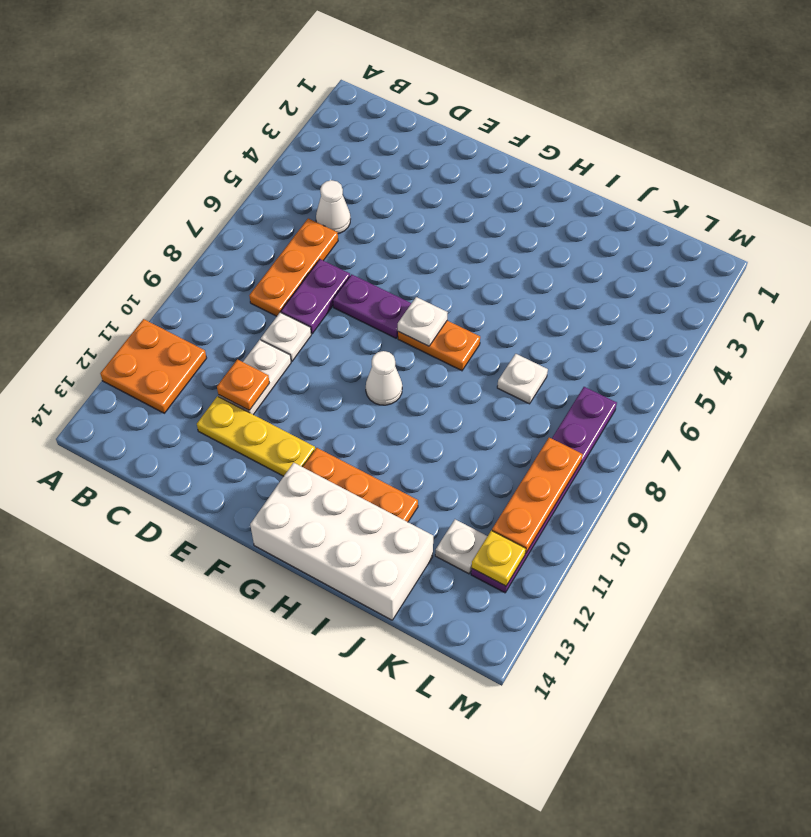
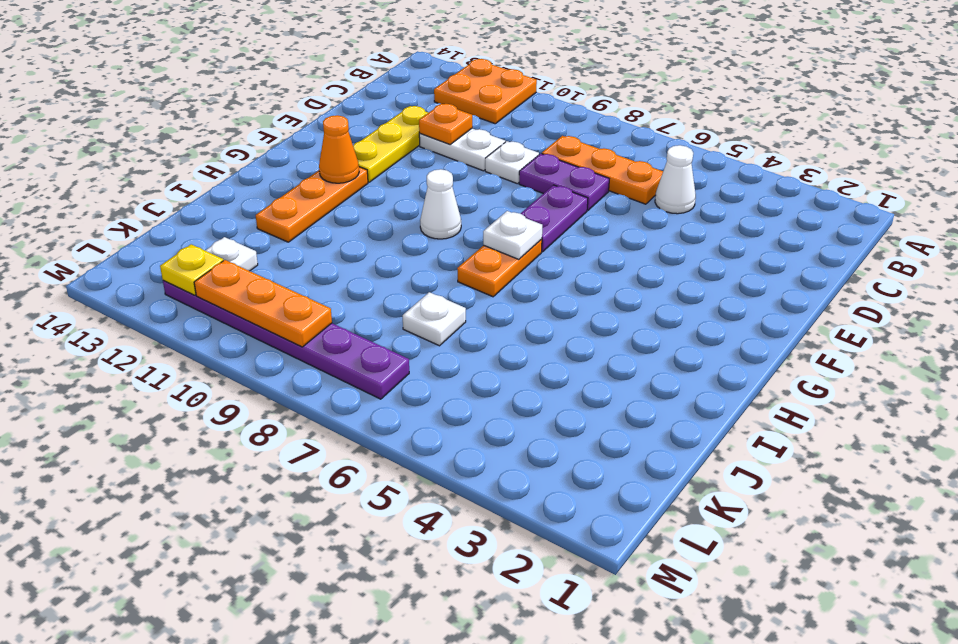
none -> orange 1x1 cone [319,115,359,183]
white 2x4 brick [250,463,433,620] -> none

